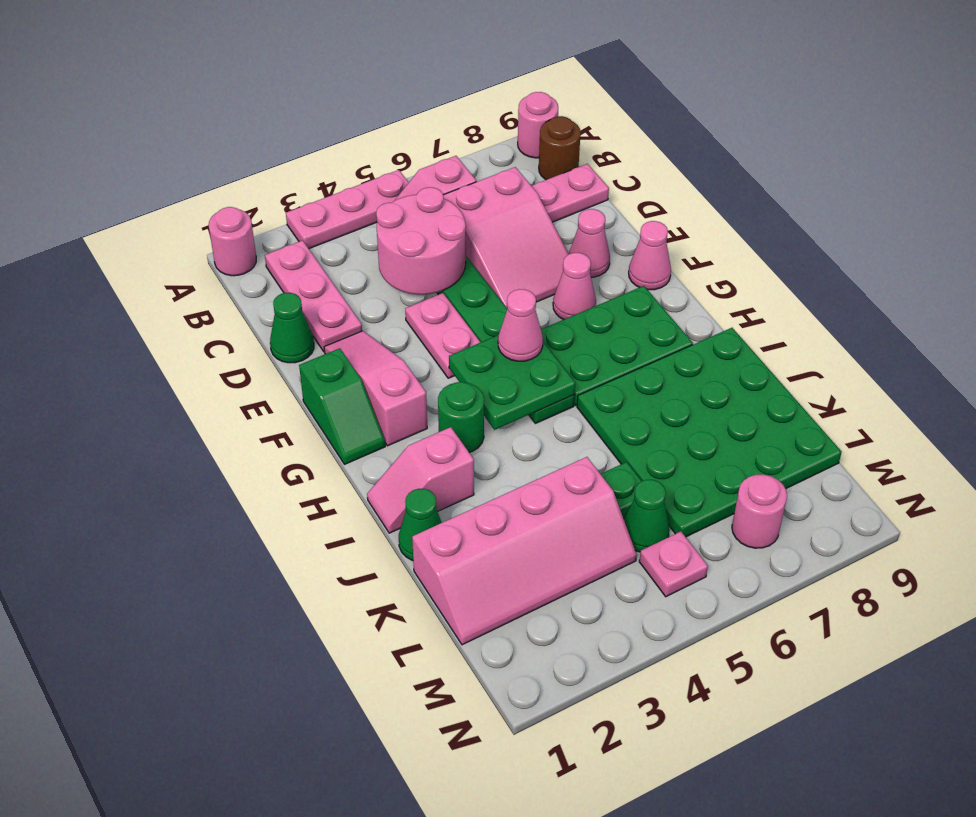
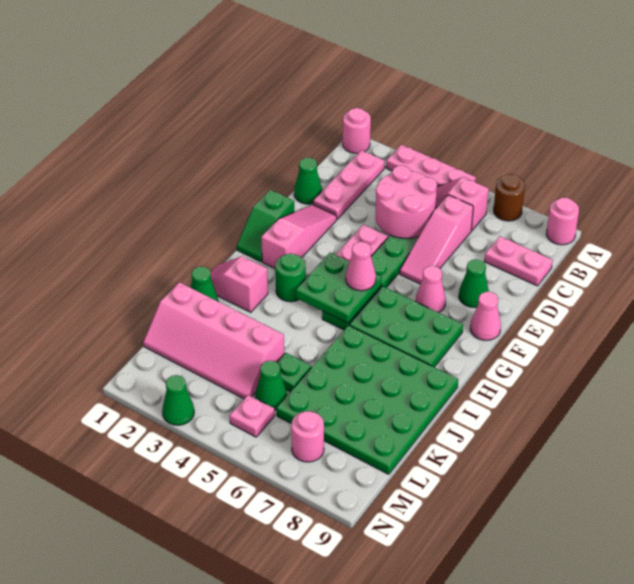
brown 1x1 round brick [539,116,581,180] -> brown 1x1 round brick moved to [494,174,525,221]
pink 2x3 slope [443,167,569,308] -> pink 1x3 slope [400,195,473,284]
pink 1x1 cone [569,209,610,277] -> green 1x1 cone [459,259,489,308]
none -> green 1x1 cone [162,375,194,425]

